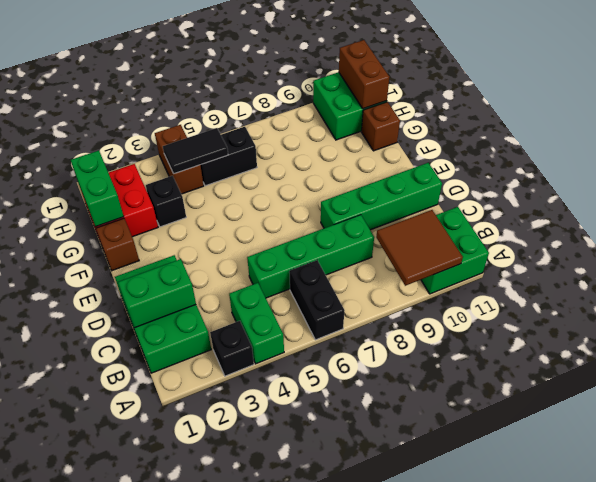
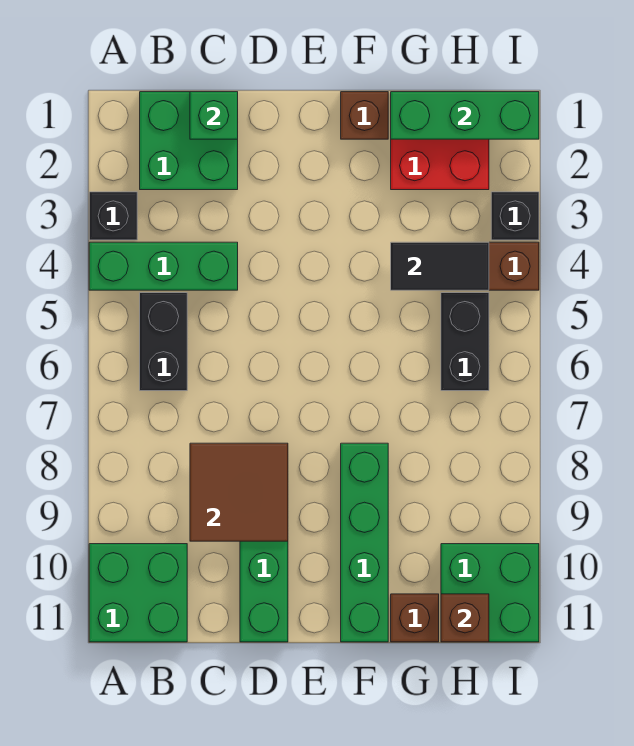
green 1x2 brick [229,283,284,364] -> green 1x3 brick [89,242,238,290]
black 1x2 brick [289,260,345,340] -> black 1x2 brick turned to [140,293,187,391]
brown 2x2 tile [376,210,463,286] -> brown 2x2 tile moved to [190,443,288,541]
green 2x3 brick [115,255,211,373] -> green 2x2 brick [140,92,238,190]
green 1x2 brick [118,259,196,328] -> green 1x1 brick [190,92,238,139]
green 1x4 brick [247,215,374,298] -> green 1x4 brick moved to [341,443,388,642]
green 1x2 brick [71,151,124,227] -> green 1x3 brick [391,92,539,139]
black 1x1 brick [146,176,186,227] -> black 1x1 brick moved to [491,192,539,240]
black 1x2 tile [163,128,228,174] -> black 1x2 tile turned to [391,242,489,290]
brown 1x2 brick [339,40,389,109] -> brown 1x1 brick [441,594,489,642]

